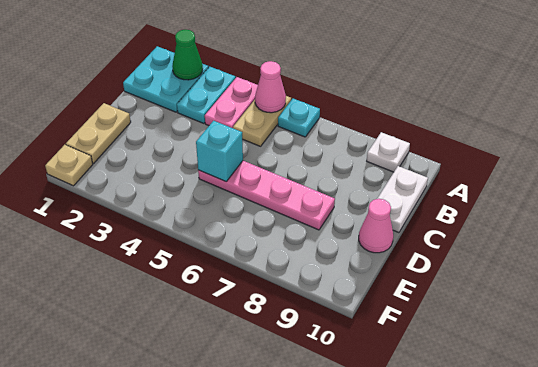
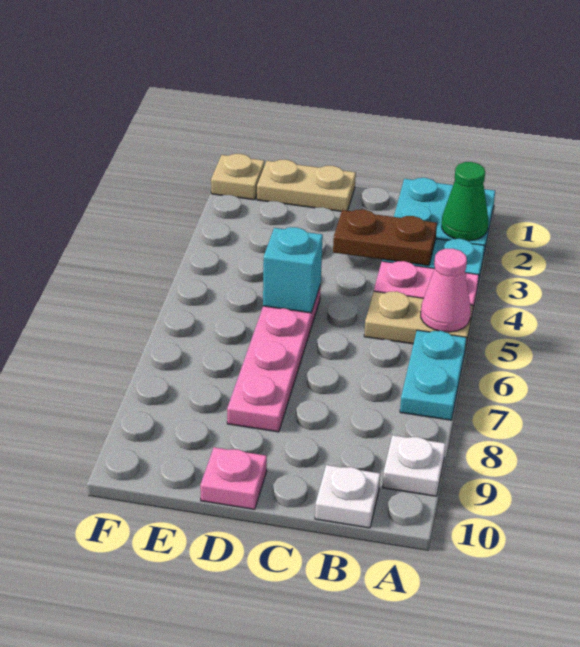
cyan 1x1 plate [278,99,320,137] -> cyan 1x2 plate [400,330,467,420]
none -> brown 1x2 plate [333,209,437,266]
white 1x2 plate [377,166,428,233] -> white 1x1 plate [315,465,380,528]
pink 1x1 cone [359,199,393,253] -> pink 1x1 plate [200,447,267,509]

